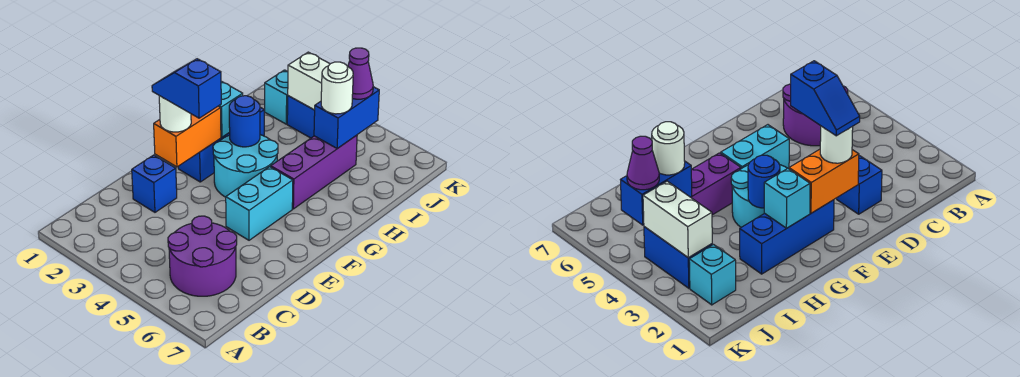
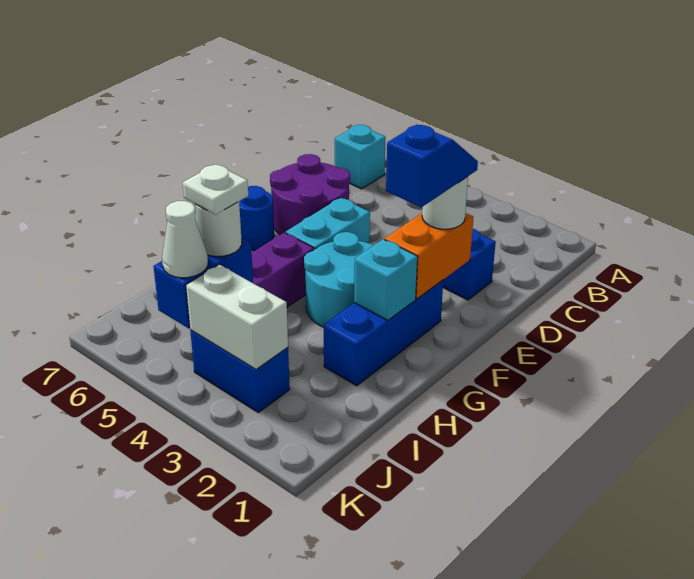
purple 2x2 round brick [168,216,237,296] -> purple 2x2 round brick moved to [270,154,350,235]
blue 1x2 slope [152,59,221,118] -> blue 1x2 slope turned to [386,125,478,207]
blue 1x1 round brick [229,96,260,147] -> blue 1x1 round brick moved to [239,186,274,251]
none -> white 1x1 plate [183,164,248,215]
cyan 1x1 brick [265,70,288,124] -> cyan 1x1 brick moved to [335,125,385,189]
purple 1x1 cone [348,48,373,99] -> white 1x1 cone [162,201,208,278]

